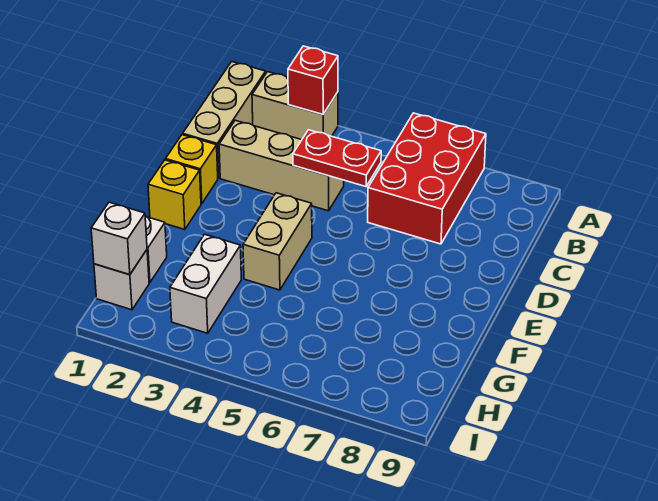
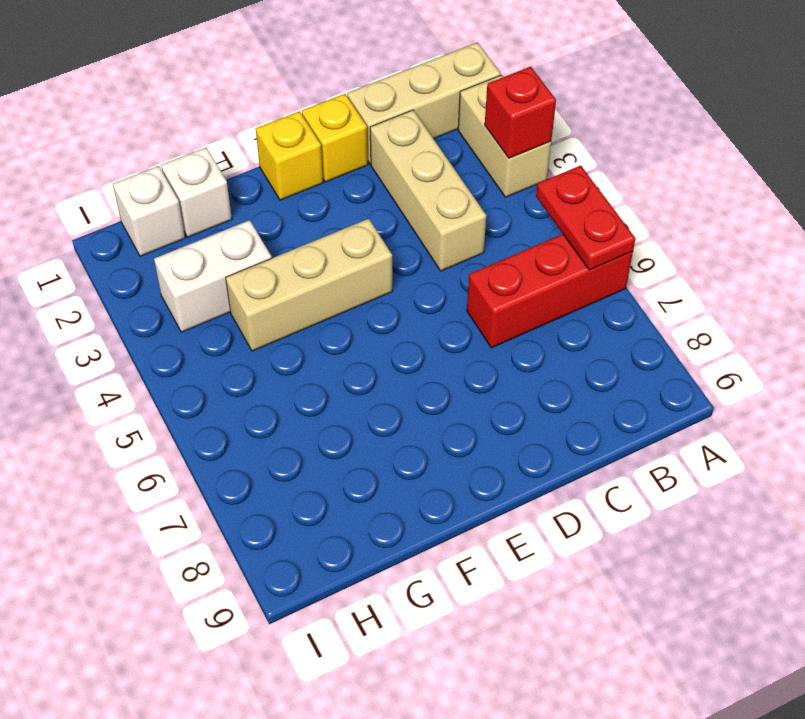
red 2x3 brick [368,113,486,244] -> red 1x3 brick [467,234,633,348]
red 1x2 plate [293,130,381,187] -> red 1x2 plate moved to [536,165,635,270]
tan 1x2 brick [243,193,312,290] -> tan 1x3 brick [226,219,392,351]
white 1x1 brick [91,202,147,275] -> none

